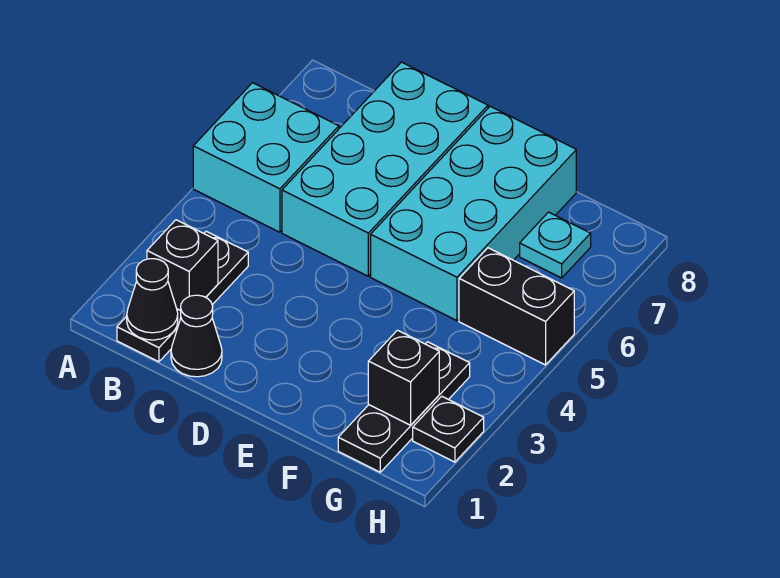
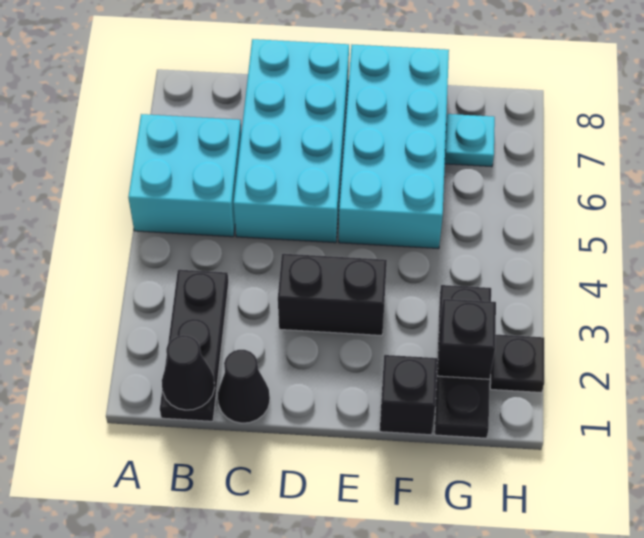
black 1x1 brick [147,220,218,311] -> black 1x1 brick moved to [380,355,437,435]
black 1x2 brick [459,248,574,365] -> black 1x2 brick moved to [278,254,387,336]

